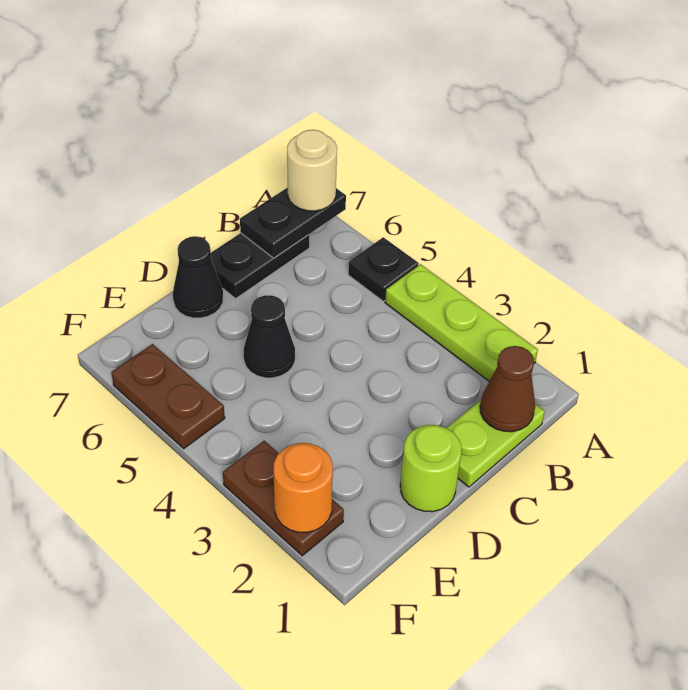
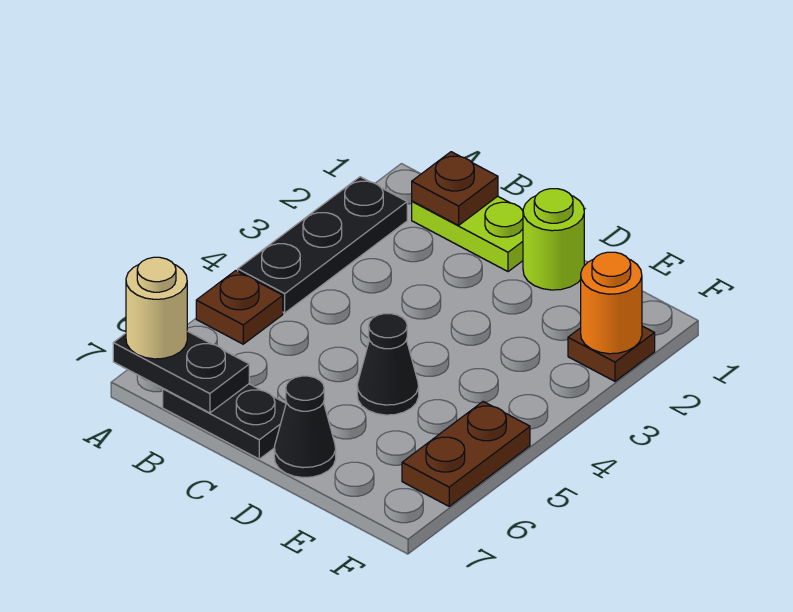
lime 1x3 plate [385,264,538,381] -> black 1x3 plate [238,177,407,313]
black 1x1 plate [348,237,419,301] -> brown 1x1 plate [196,271,283,344]
brown 1x1 cone [480,346,535,432] -> brown 1x1 plate [412,152,498,225]
brown 1x2 plate [223,441,344,556] -> brown 1x1 plate [568,326,655,381]

